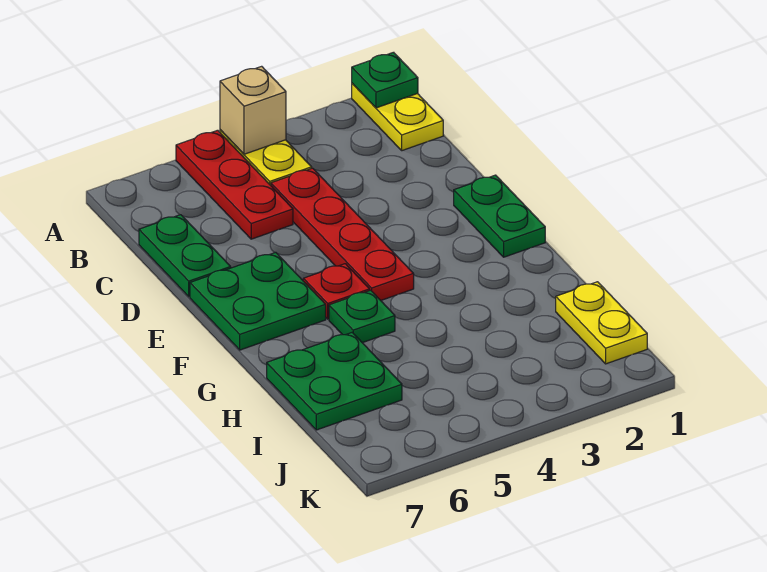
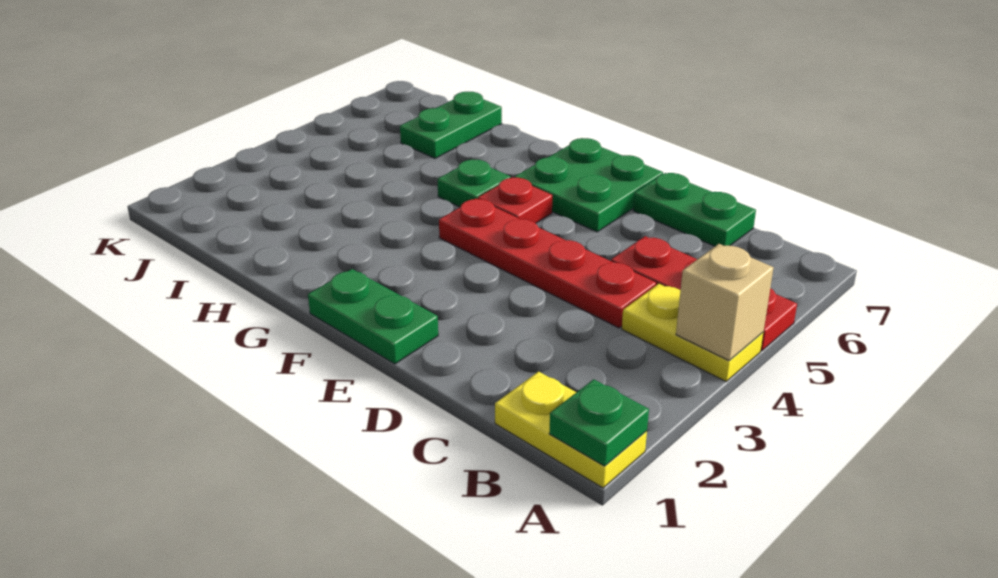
green 2x2 plate [267,332,402,430] -> green 1x2 plate [400,92,502,158]
yellow 1x2 plate [556,282,647,364] -> none

